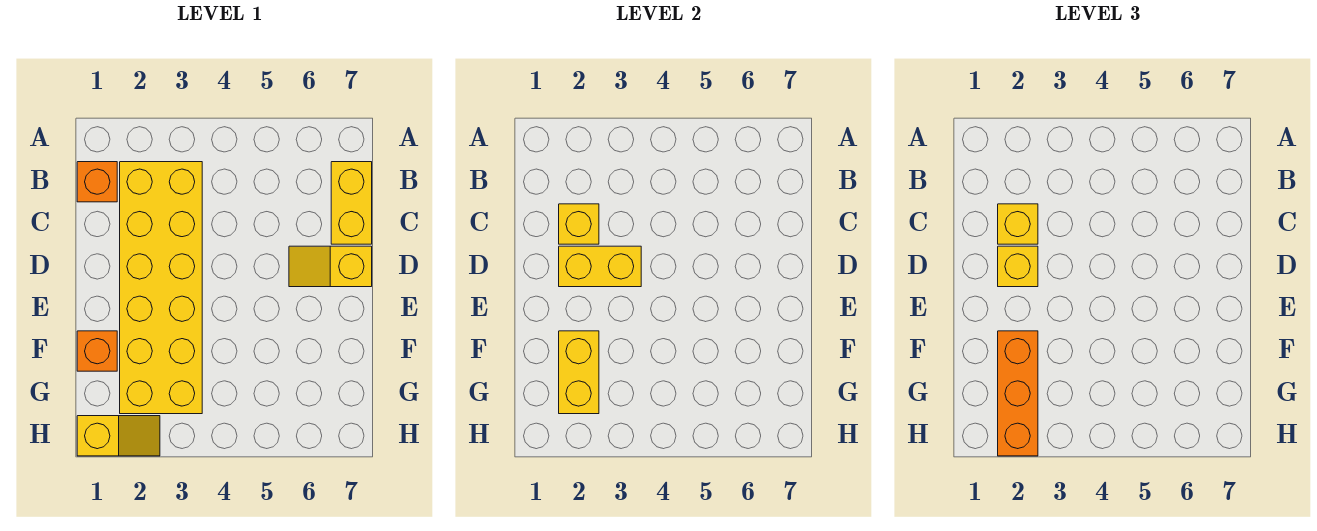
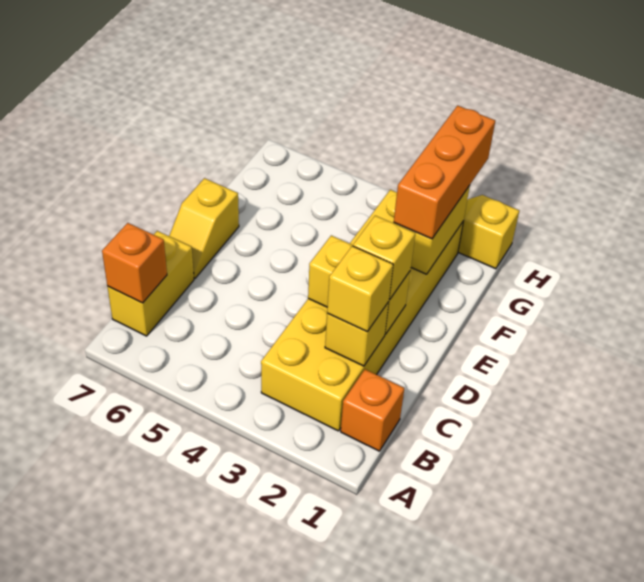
yellow 1x2 slope [289,246,372,287] -> yellow 1x2 slope turned to [169,178,239,278]
orange 1x1 brick [77,331,117,371] -> orange 1x1 brick moved to [102,223,167,303]

